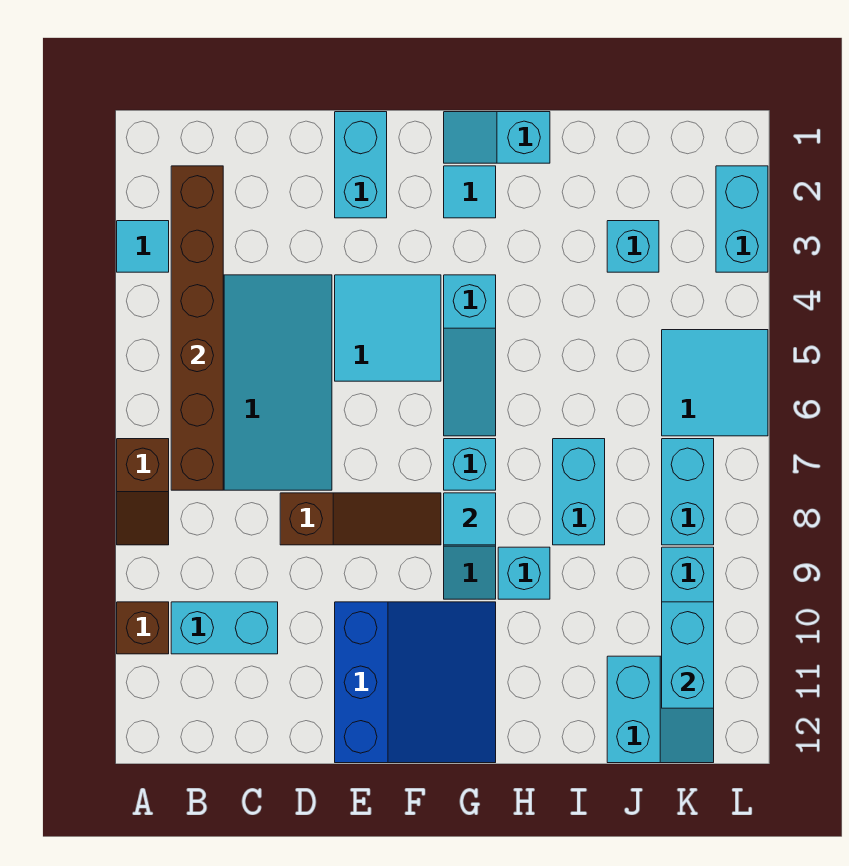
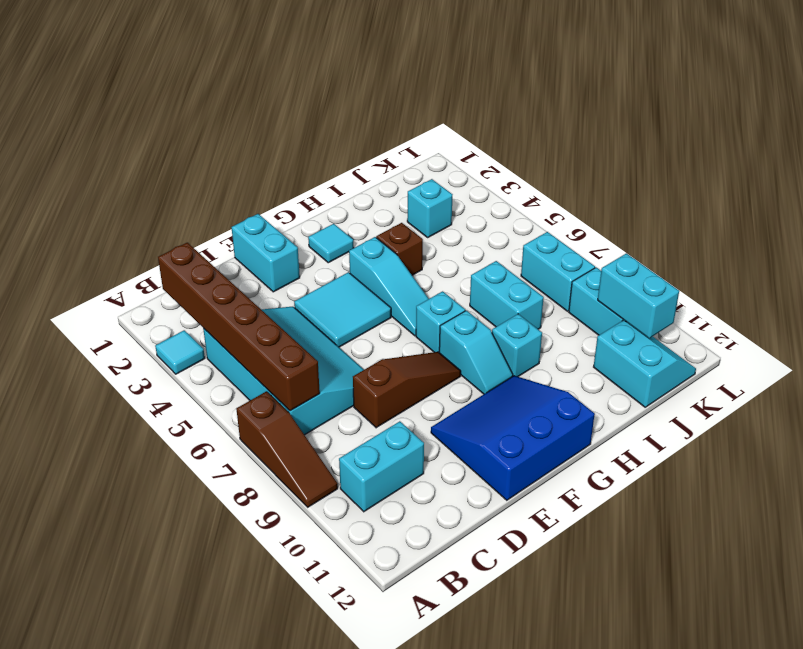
brown 1x2 slope [117,439,169,545] -> brown 1x3 slope [236,391,338,507]
brown 1x1 brick [117,602,169,654] -> brown 1x1 brick moved to [376,223,423,275]
blue 3x3 slope [335,602,496,763] -> blue 3x3 slope turned to [431,376,595,500]
cyan 1x2 slope [444,112,550,163] -> none
cyan 1x1 tile [444,493,496,545] -> none
cyan 2x2 tile [662,330,768,436] -> none
cyan 1x2 brick [716,166,768,272] -> none

